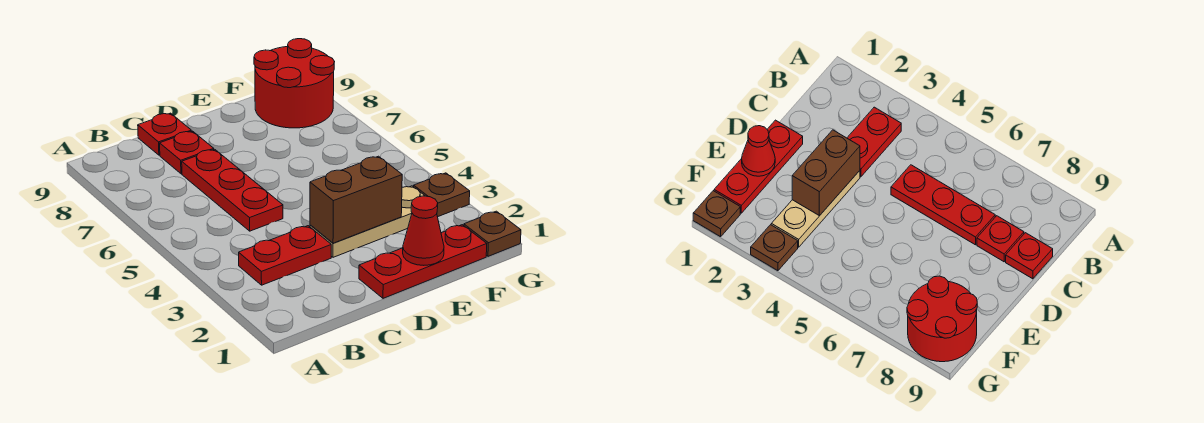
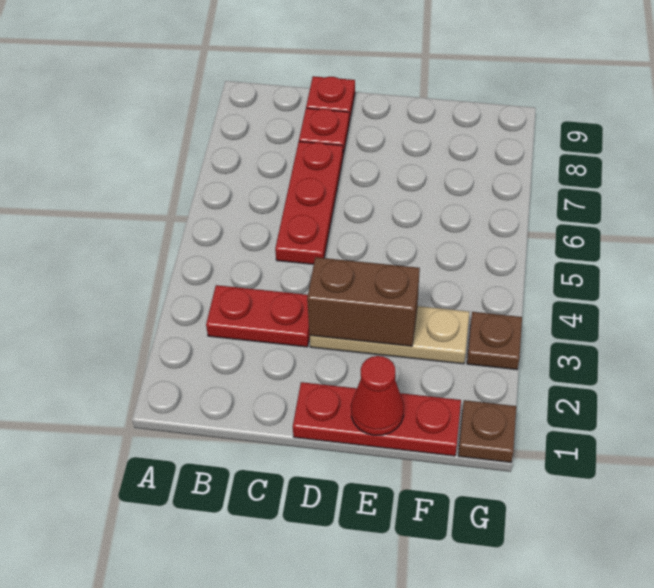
red 2x2 round brick [254,39,334,128] -> none

